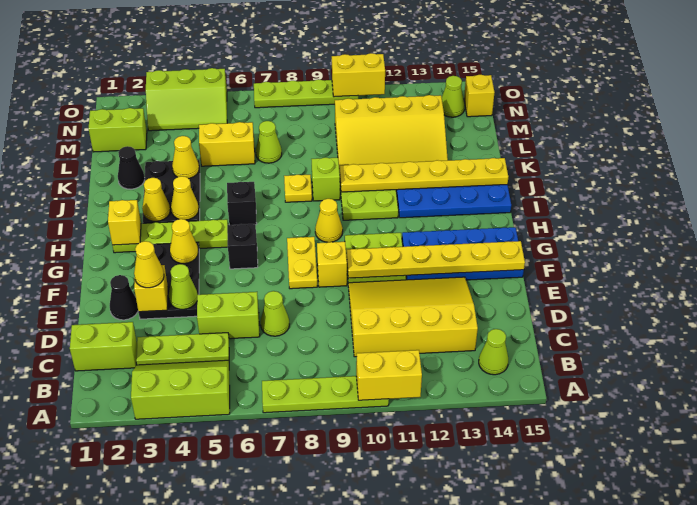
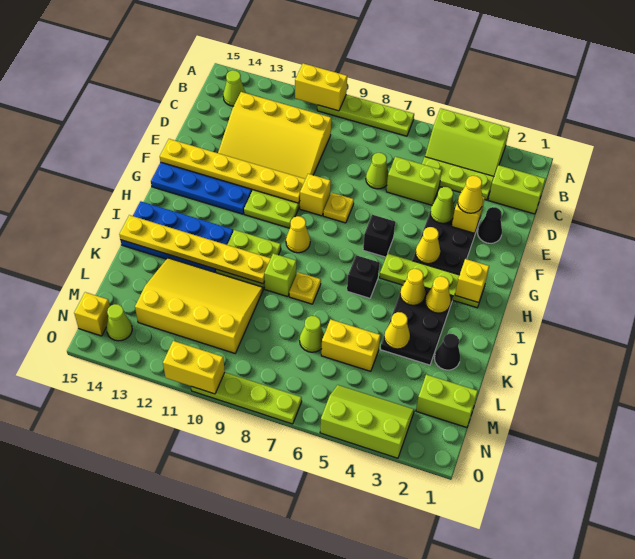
yellow 1x2 plate [287,237,317,289] -> yellow 1x1 plate [323,193,354,223]

